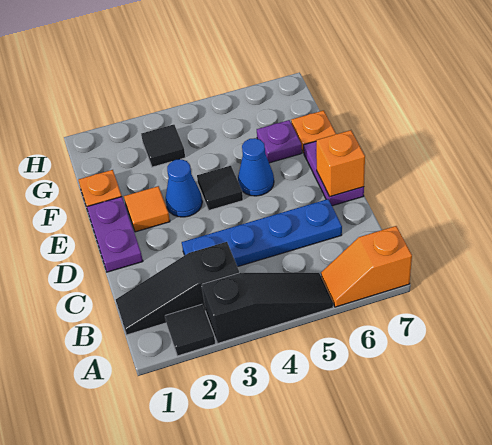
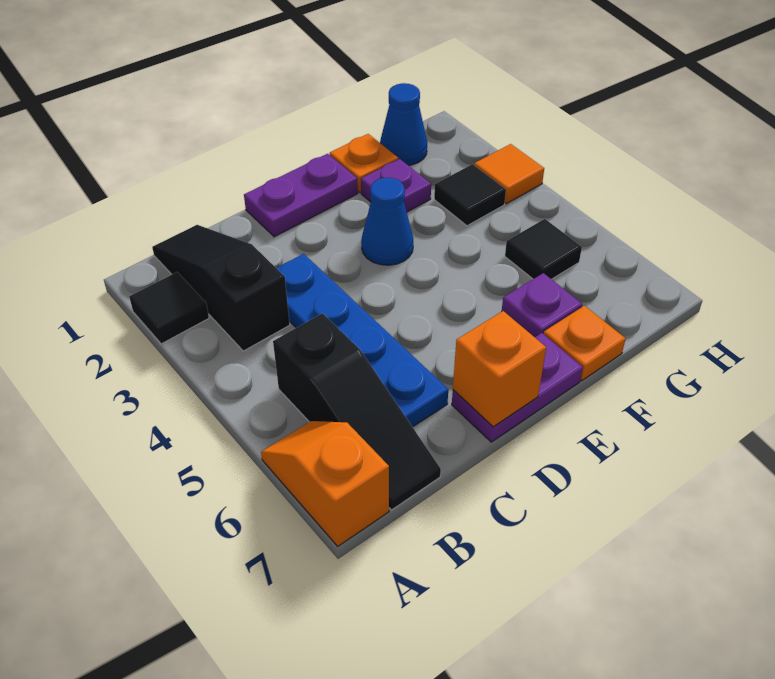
black 1x3 slope [202,273,333,343] -> black 1x3 slope moved to [273,313,441,510]
orange 1x1 tile [124,186,170,232] -> orange 1x1 tile moved to [474,144,544,204]
black 1x1 tile [197,166,243,210] -> black 1x1 tile moved to [505,219,582,279]
blue 1x1 cone [238,138,274,196] -> blue 1x1 cone moved to [380,83,427,165]
none -> purple 1x1 plate [361,159,431,212]

